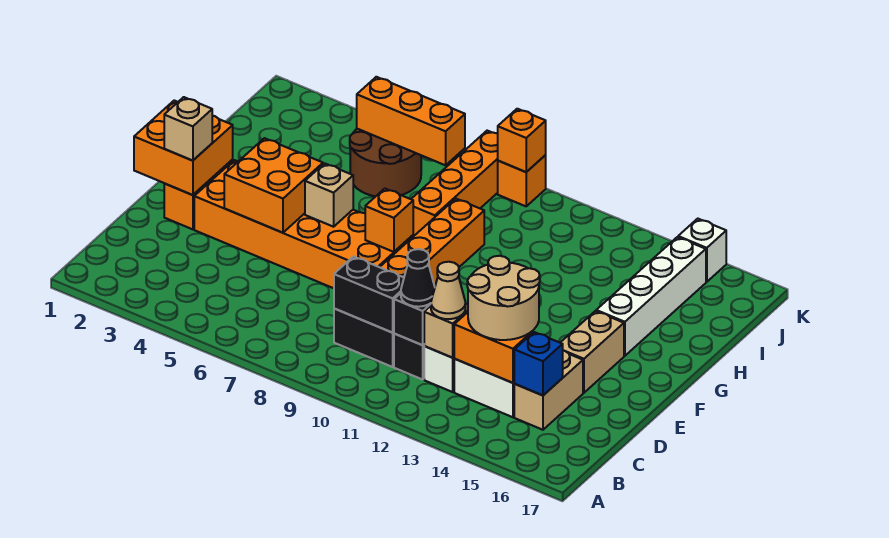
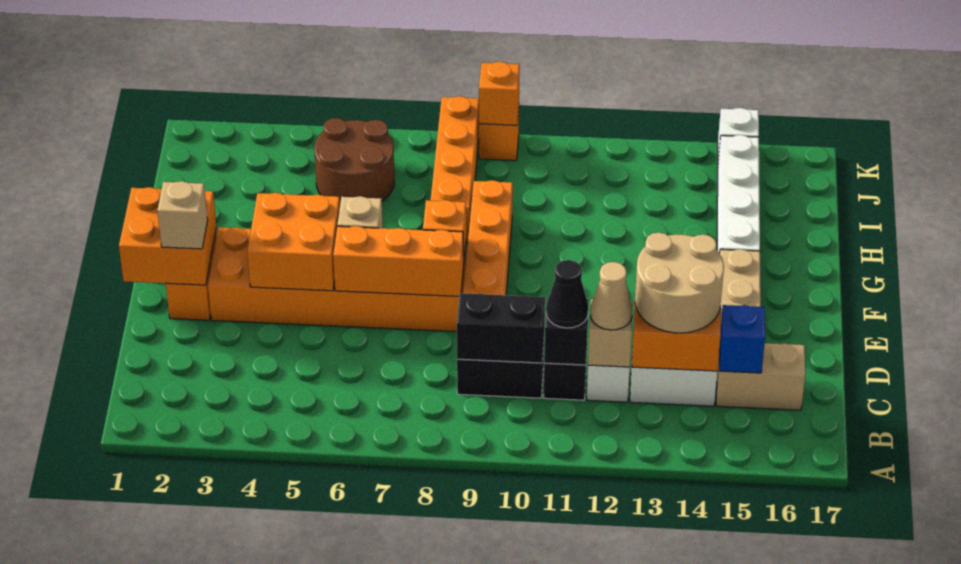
tan 1x2 brick [514,351,583,430] -> tan 1x2 brick turned to [716,343,805,410]
orange 1x3 brick [357,77,465,165] -> orange 1x3 brick moved to [333,226,464,296]

